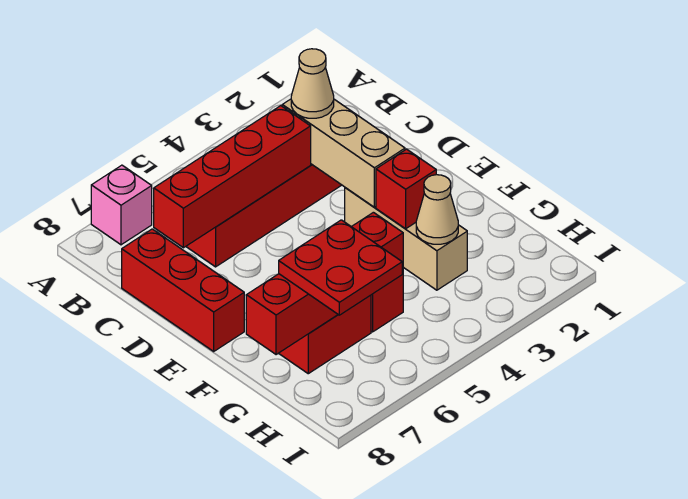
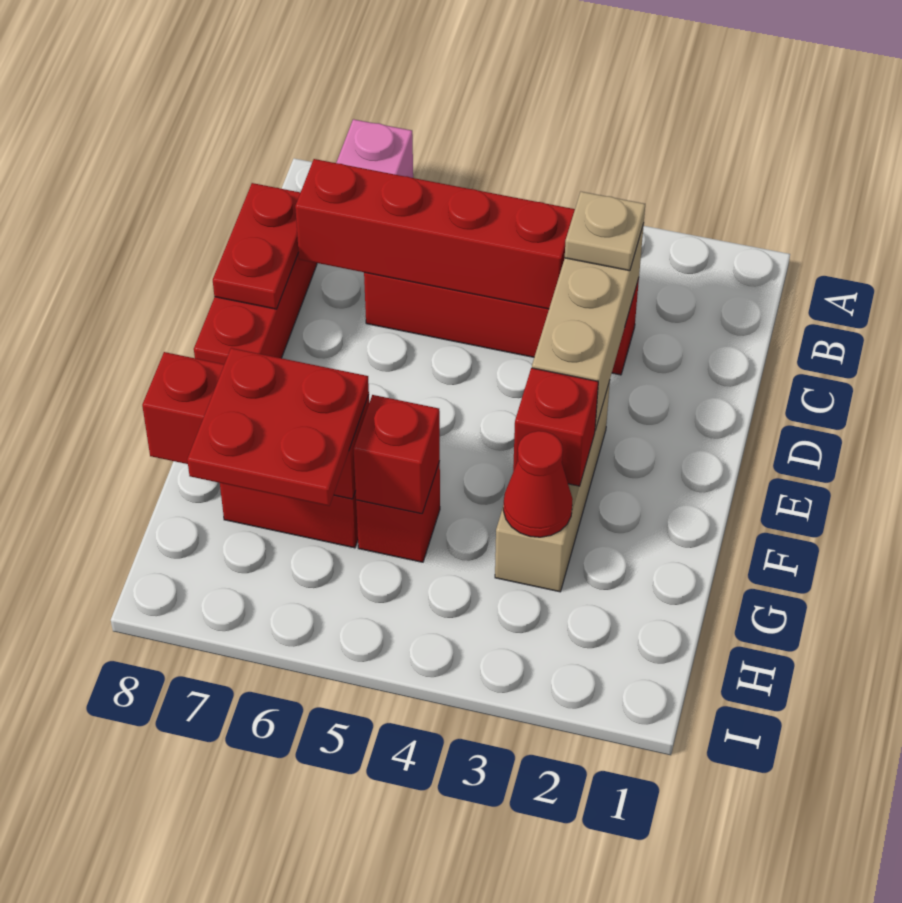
tan 1x1 cone [291,49,334,118] -> tan 1x1 plate [565,192,645,271]
none -> red 1x2 plate [213,183,300,309]
tan 1x1 cone [416,175,458,244] -> red 1x1 cone [503,431,573,537]

